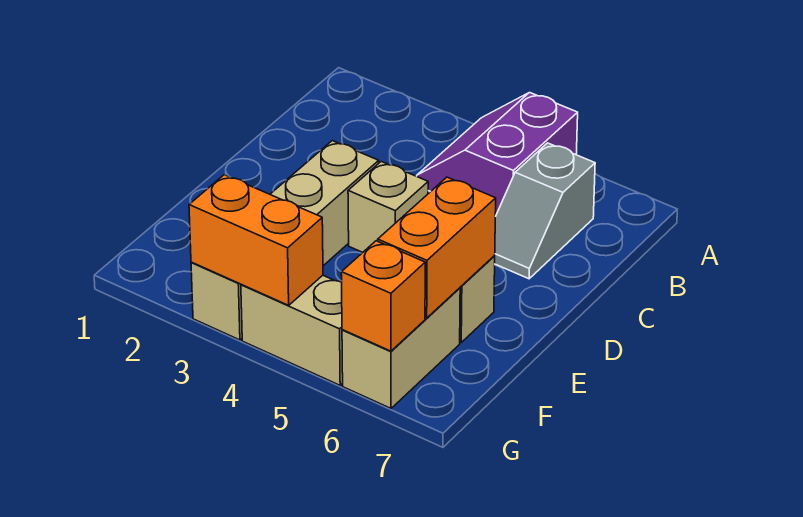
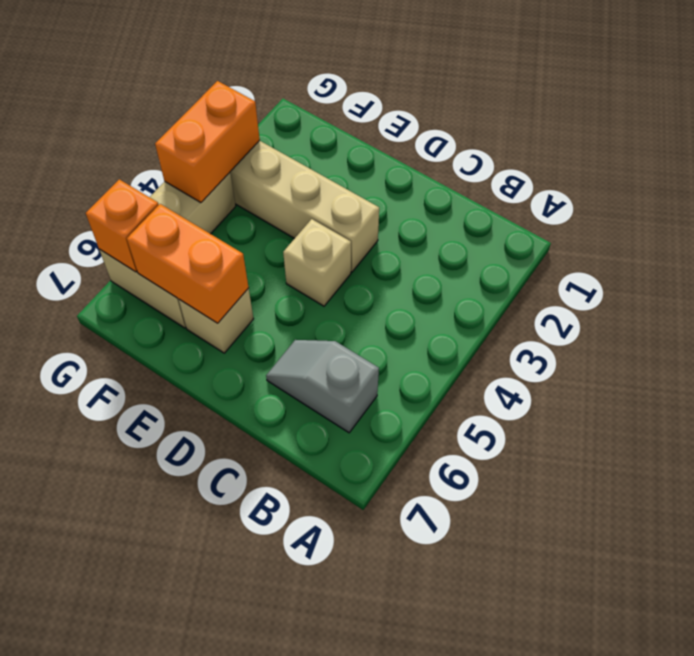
purple 2x2 slope [417,93,578,216] -> none

